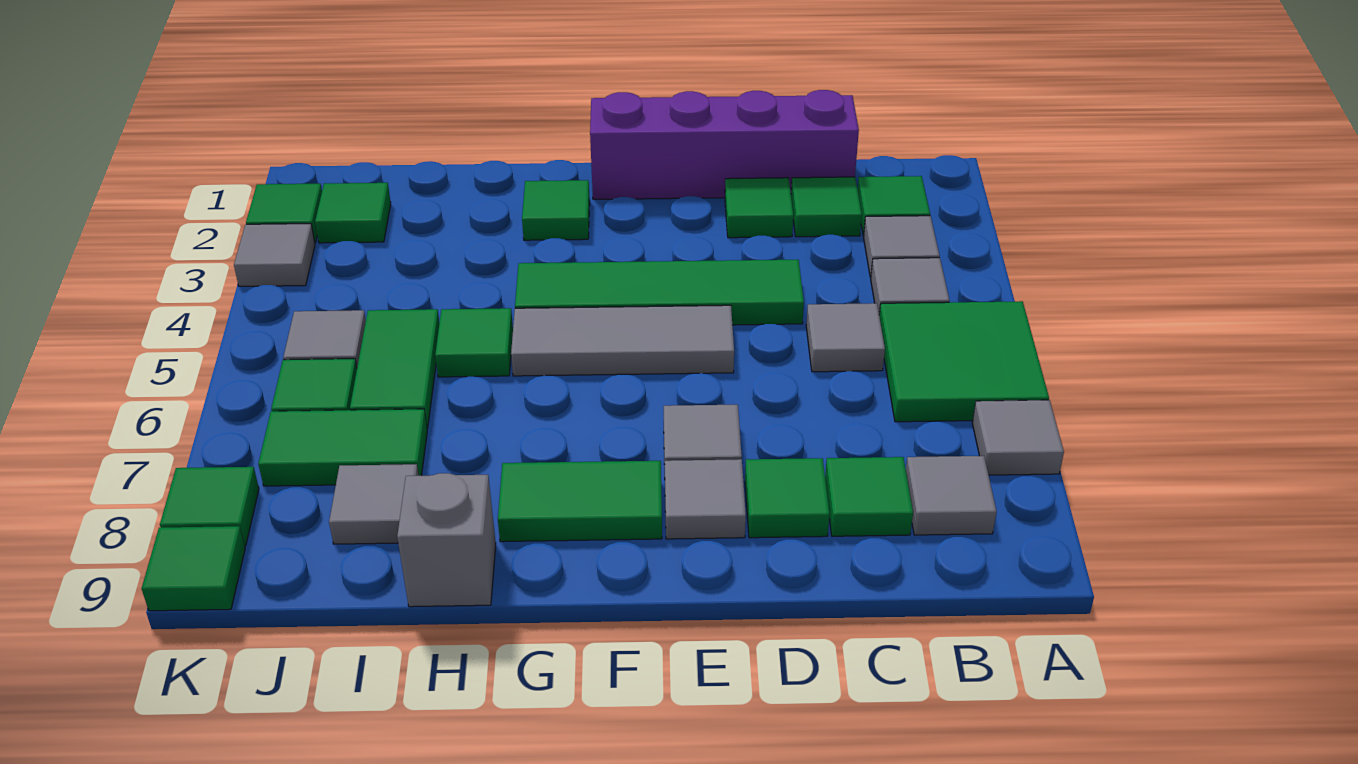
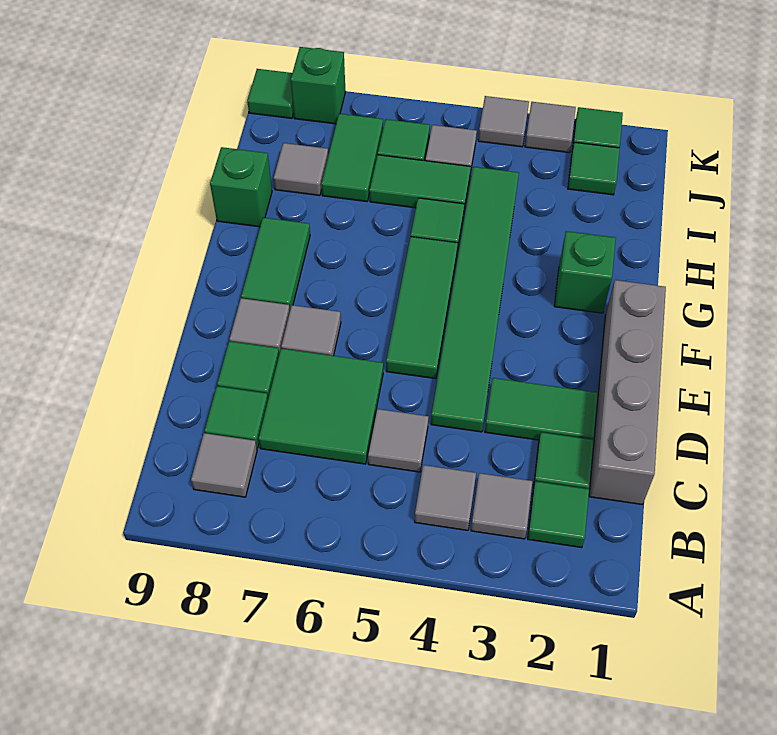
green 2x2 tile [879,301,1049,422] -> green 2x2 tile moved to [259,349,383,464]
grey 1x1 tile [972,400,1064,475] -> grey 1x1 tile moved to [478,96,529,147]
purple 1x4 brick [590,90,859,199] -> grey 1x4 brick [589,280,666,505]
green 1x1 tile [725,178,793,238] -> green 1x2 tile [485,378,598,440]
green 1x4 tile [515,260,804,325] -> green 1x6 tile [431,167,519,432]
grey 1x3 tile [511,305,734,376] -> green 1x3 tile [386,237,458,379]
green 1x1 tile [522,180,590,240] -> green 1x1 brick [554,231,616,313]
grey 1x1 brick [397,473,496,607] -> green 1x1 brick [210,147,272,227]
green 1x1 tile [160,467,259,546] -> green 1x1 brick [291,47,345,124]

